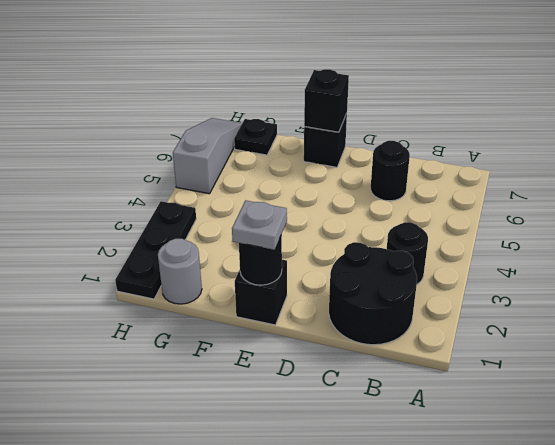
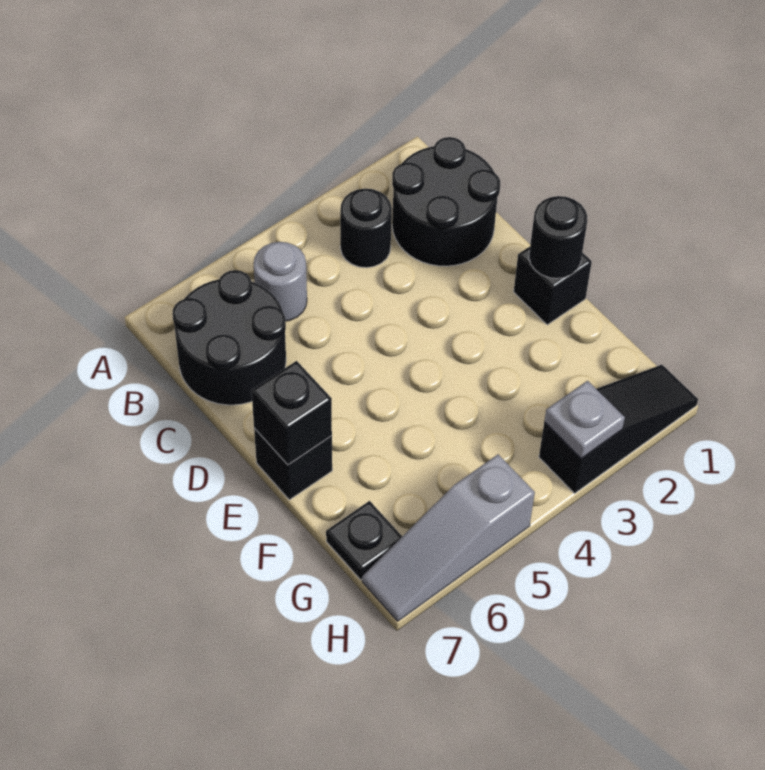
black 1x1 round brick [370,141,410,201] -> black 2x2 round brick [172,270,286,405]
grey 1x1 plate [232,200,287,250] -> grey 1x1 plate moved to [544,381,625,458]
grey 1x1 round brick [158,239,202,304] -> grey 1x1 round brick moved to [253,242,307,321]
black 1x3 plate [115,201,196,299] -> black 1x3 slope [539,365,698,493]

